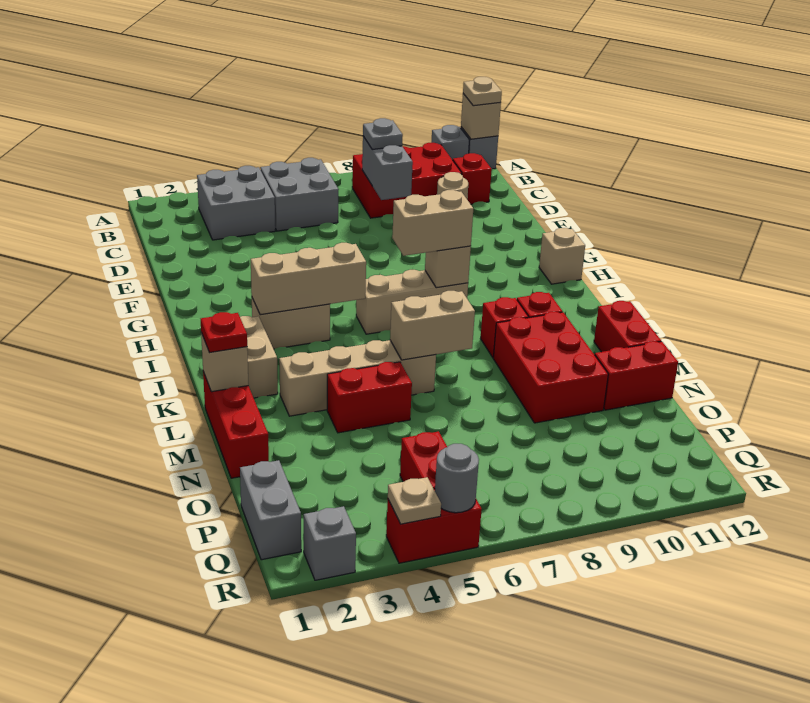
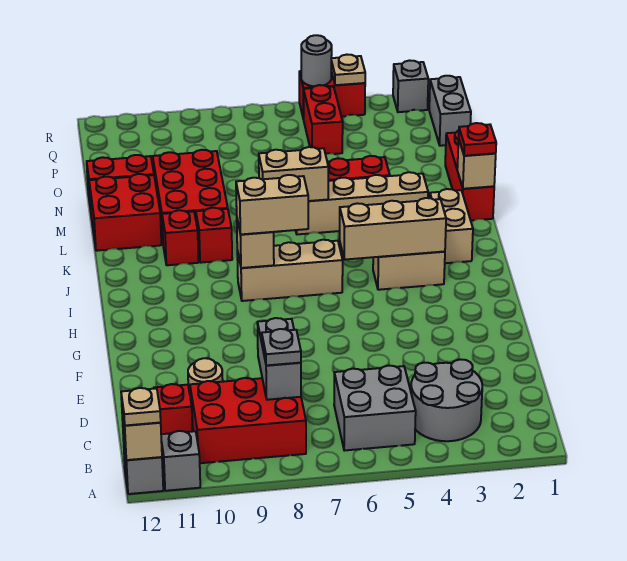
grey 2x2 brick [197,166,275,240] -> grey 2x2 round brick [411,359,482,441]
tan 1x1 brick [539,228,585,284] -> none
red 1x2 brick [594,301,661,352] -> red 2x2 brick [89,174,161,251]

